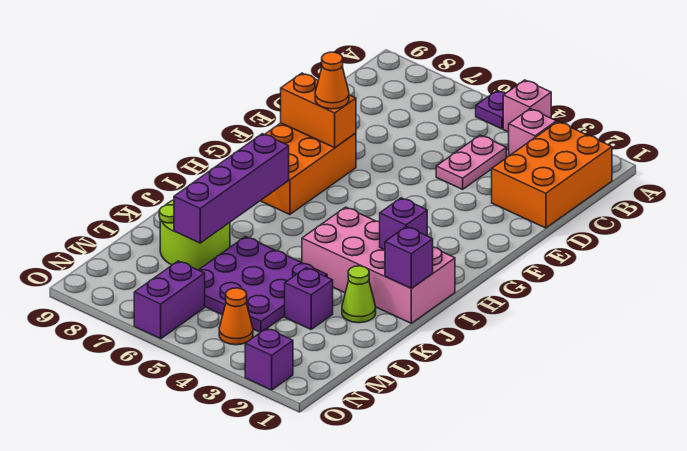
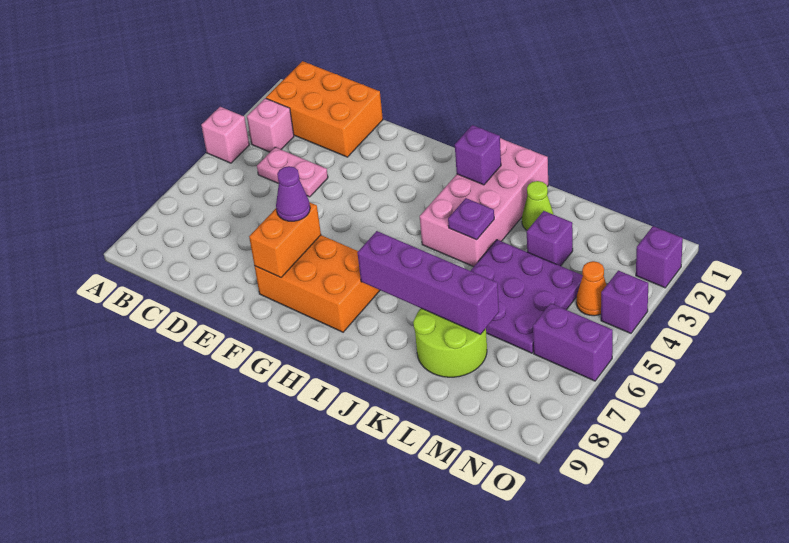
purple 1x1 plate [476,91,506,129] -> purple 1x1 plate moved to [448,198,494,240]
orange 1x1 cone [315,52,349,109] -> purple 1x1 cone [276,166,310,221]
purple 1x1 brick [385,227,433,289] -> purple 1x1 brick moved to [601,270,648,333]

